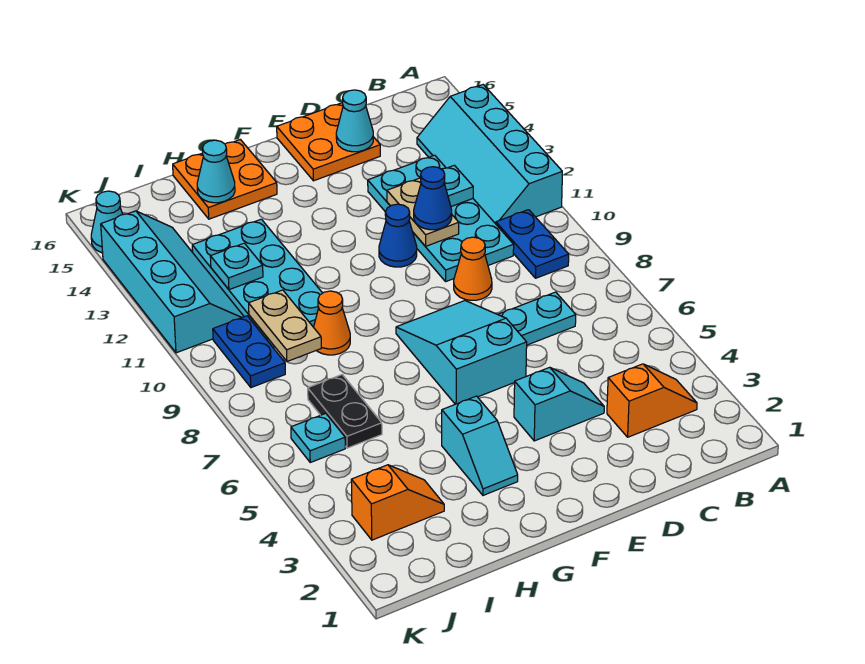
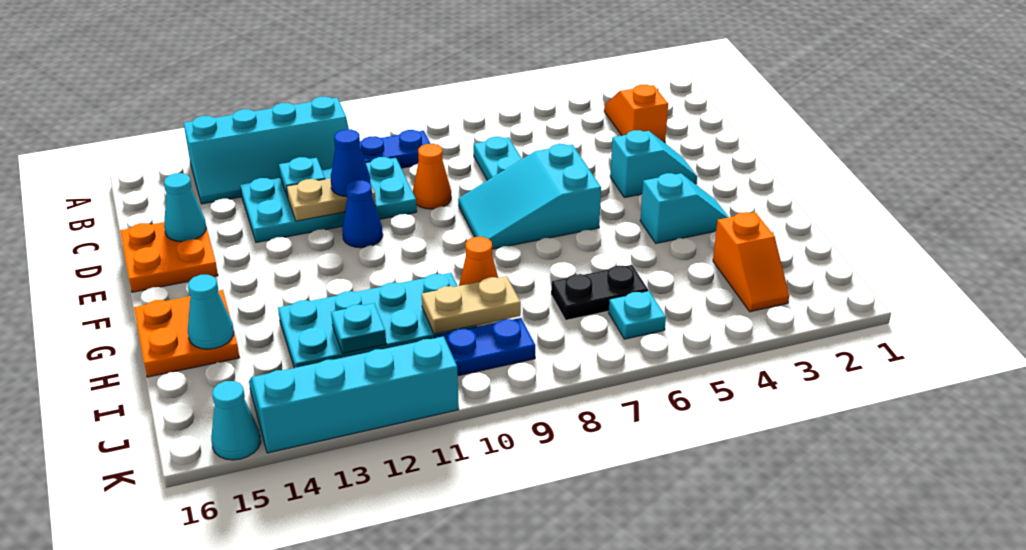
cyan 1x2 slope [514,367,604,441] -> cyan 1x2 slope turned to [610,130,697,198]
orange 1x2 slope [351,465,444,540] -> orange 1x2 slope turned to [713,212,789,312]

